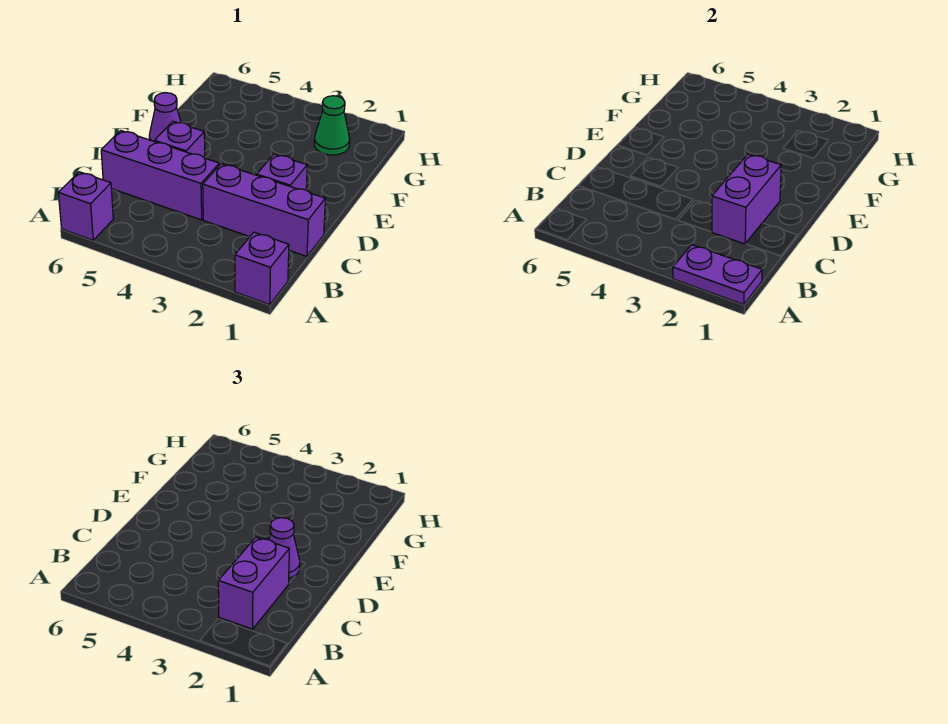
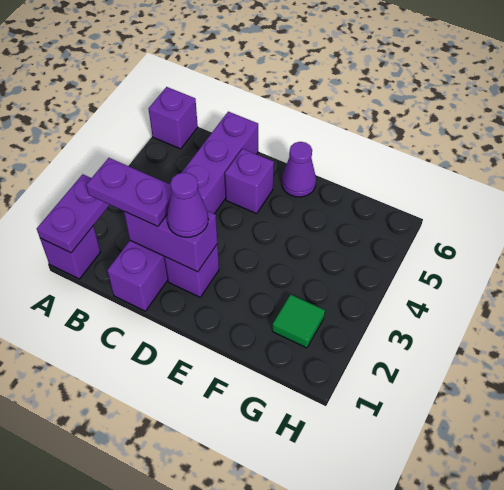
purple 1x2 brick [218,537,289,629] -> purple 1x2 plate [86,158,172,227]
green 1x1 cone [314,96,350,155] -> green 1x1 tile [272,295,325,348]

